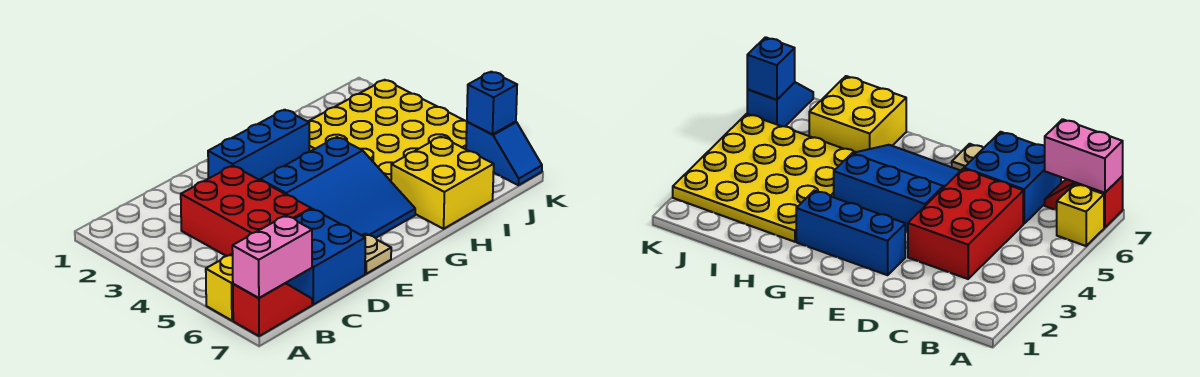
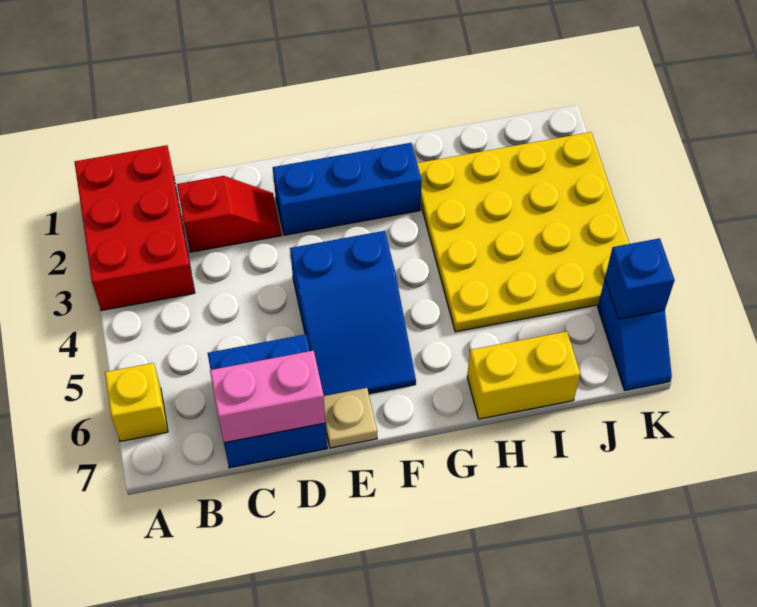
red 1x2 slope [233,283,312,336] -> red 1x2 slope moved to [177,176,281,252]
pink 1x2 brick [232,216,312,298] -> pink 1x2 brick moved to [210,351,326,443]
red 2x3 brick [181,166,311,256] -> red 2x3 brick moved to [75,145,195,311]
blue 3x3 slope [260,137,415,238] -> blue 2x3 slope [290,231,416,396]
yellow 2x2 brick [391,137,494,229] -> yellow 1x2 brick [467,331,580,419]

